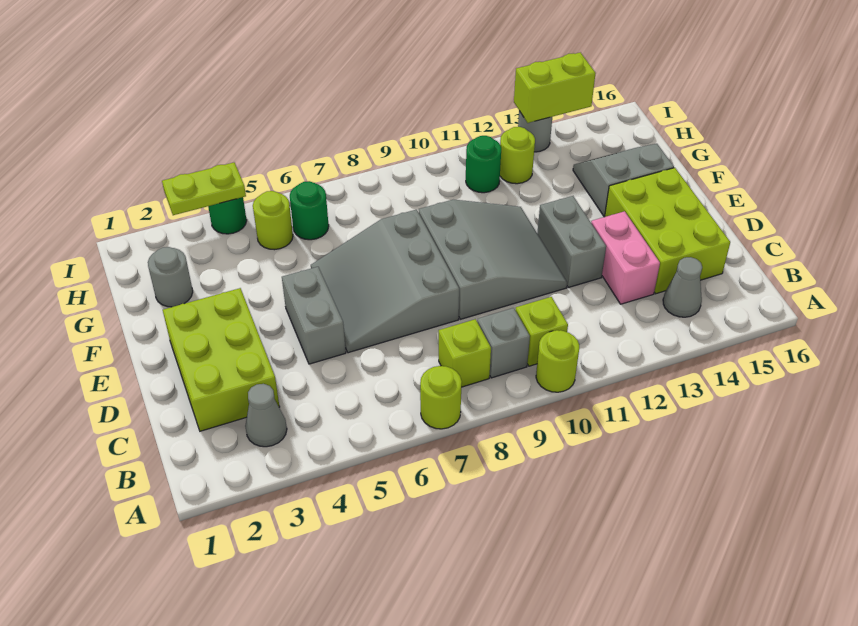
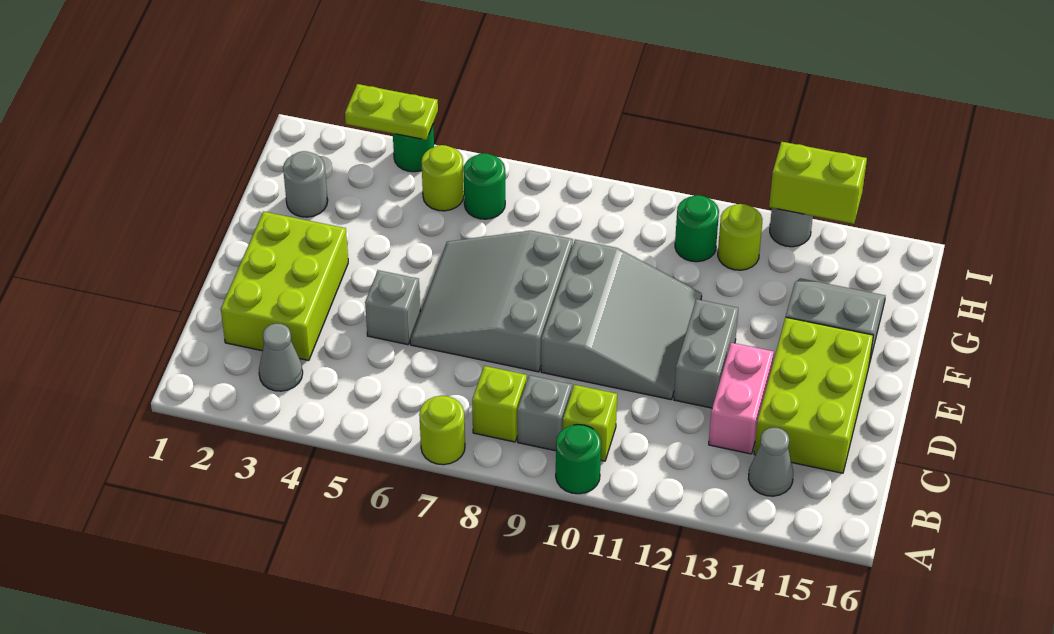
lime 1x1 round brick [536,330,579,392] -> green 1x1 round brick [556,425,601,494]
grey 1x2 brick [282,267,346,364] -> grey 1x1 brick [365,270,420,345]

